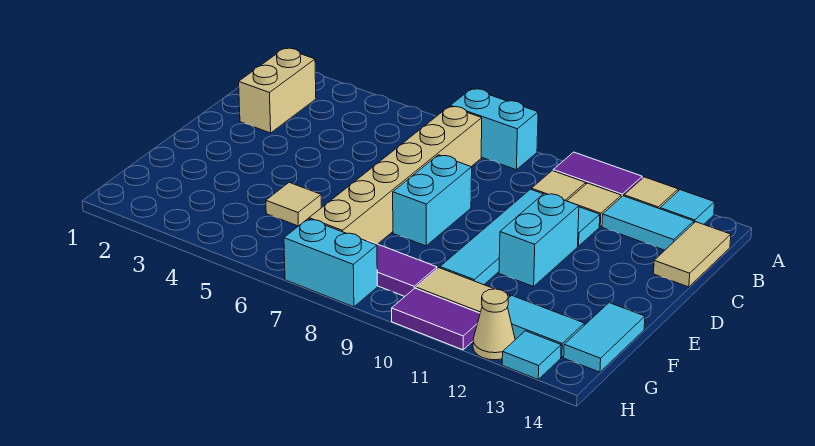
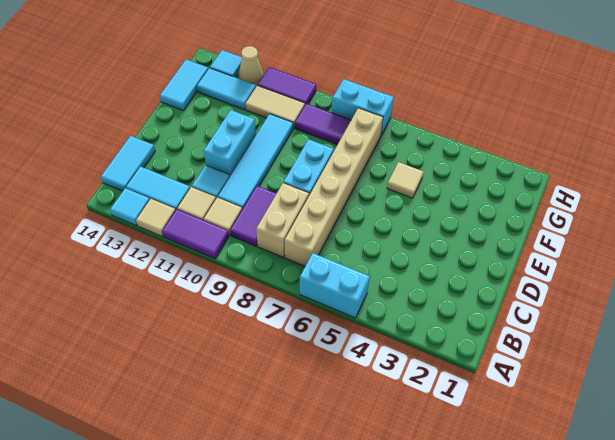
cyan 1x2 brick [450,89,538,170] -> cyan 1x2 brick moved to [300,253,370,318]
tan 1x2 brick [239,48,316,133] -> tan 1x2 brick moved to [256,183,309,258]
none -> purple 1x2 tile [230,186,276,246]
tan 1x2 tile [653,222,731,287] -> cyan 1x2 tile [101,136,155,191]

